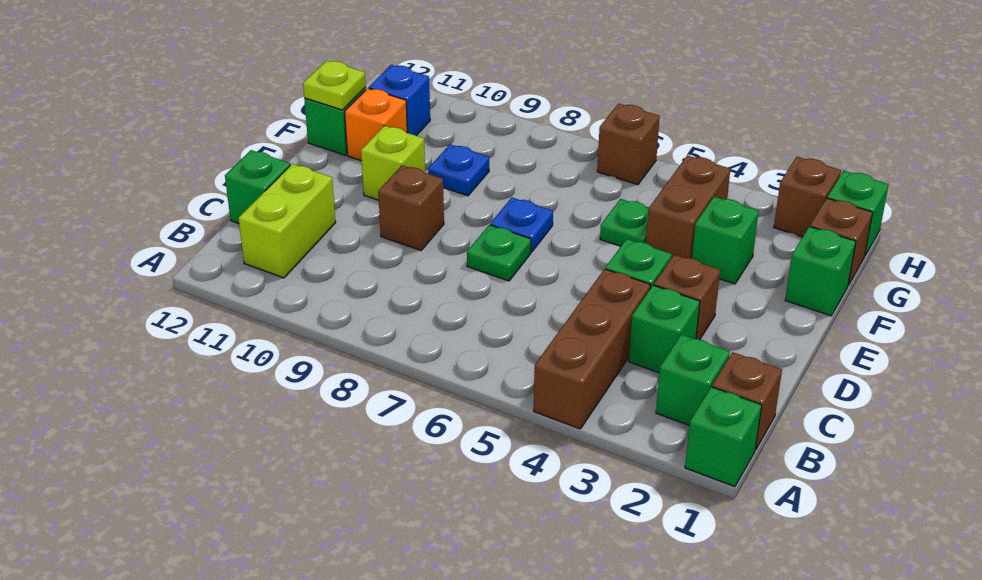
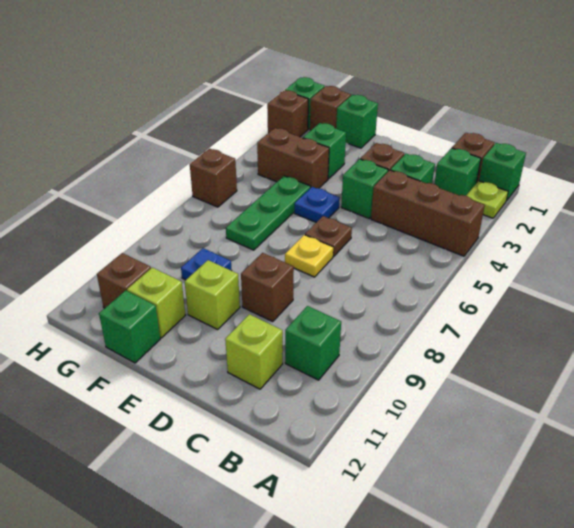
lime 1x2 brick [239,164,336,278] -> lime 1x1 brick [225,314,283,389]
green 1x1 brick [225,150,290,224] -> green 1x1 brick moved to [285,306,341,380]
none -> brown 1x1 plate [305,216,352,257]
green 1x1 plate [467,225,531,281] -> yellow 1x1 plate [285,235,333,277]
blue 1x1 plate [490,198,553,252] -> blue 1x1 plate moved to [294,187,340,222]
green 1x1 plate [600,199,649,246] -> green 1x3 plate [226,176,311,250]
orange 1x1 brick [345,88,407,161] -> lime 1x1 brick [127,268,185,338]
lime 1x1 plate [303,60,366,110] -> lime 1x1 plate moved to [466,181,508,218]
blue 1x1 brick [369,65,430,136] -> brown 1x1 brick [97,253,151,308]

